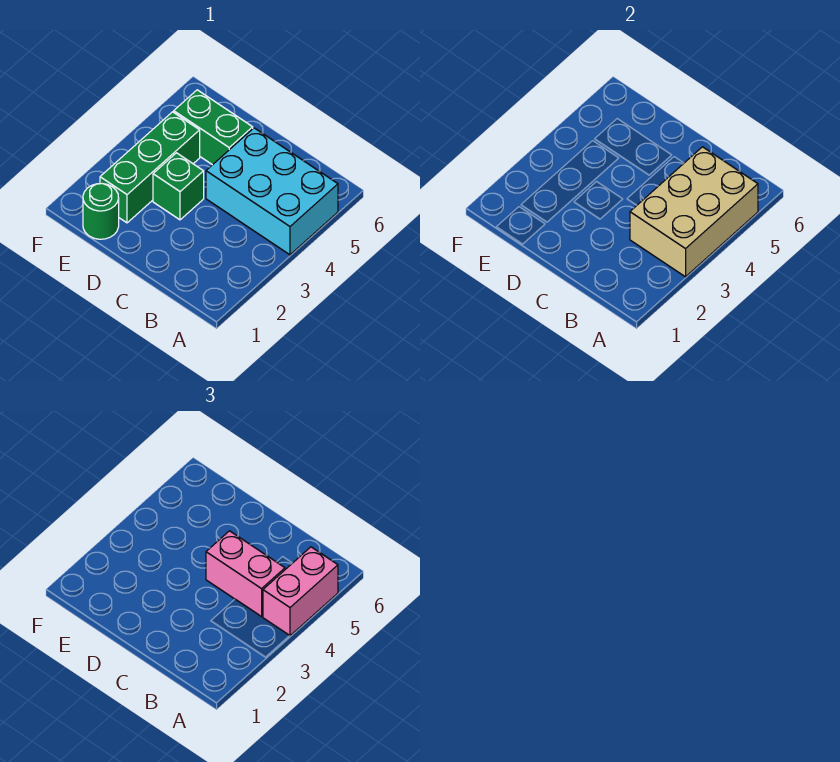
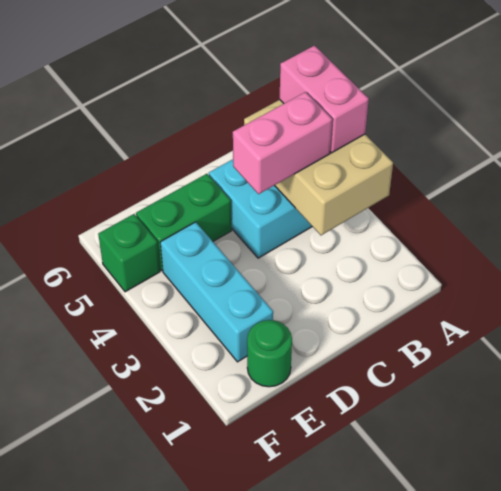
green 1x1 brick [153,153,204,220] -> green 1x1 brick moved to [98,214,160,292]
green 1x3 brick [100,112,200,223] -> cyan 1x3 brick [160,222,273,362]

